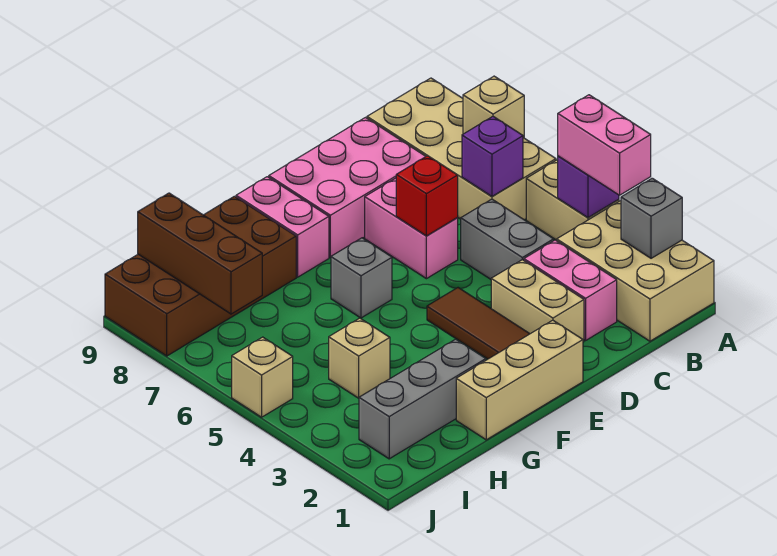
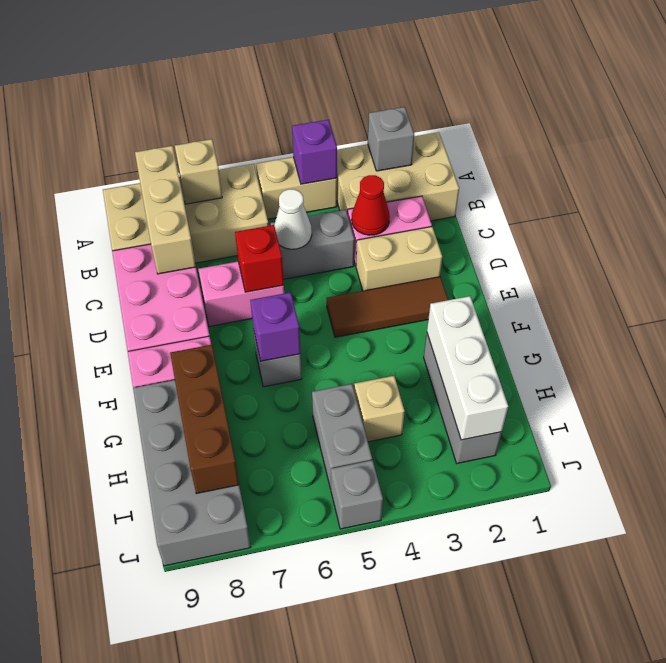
pink 1x2 brick [558,95,651,195] -> none
purple 1x1 brick [462,117,523,197] -> purple 1x1 brick moved to [250,292,301,361]
none -> red 1x1 cone [352,175,390,235]
none -> white 1x1 cone [274,189,312,249]
tan 1x3 brick [456,320,583,440] -> tan 1x3 brick moved to [135,146,196,274]
none -> white 1x3 brick [427,296,508,440]
brown 2x4 brick [105,196,296,356] -> grey 2x4 brick [133,380,251,566]
none -> grey 1x2 brick [312,384,372,489]
brown 1x3 brick [138,193,262,314] -> brown 1x3 brick turned to [170,345,239,494]
tan 1x1 brick [232,337,293,417] -> grey 1x1 brick [331,460,383,529]

